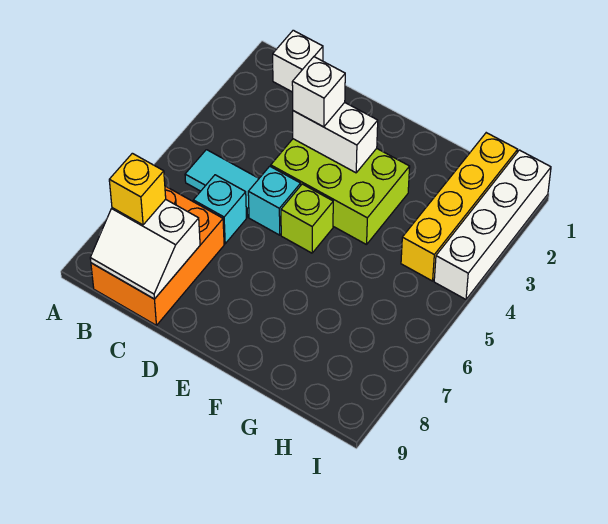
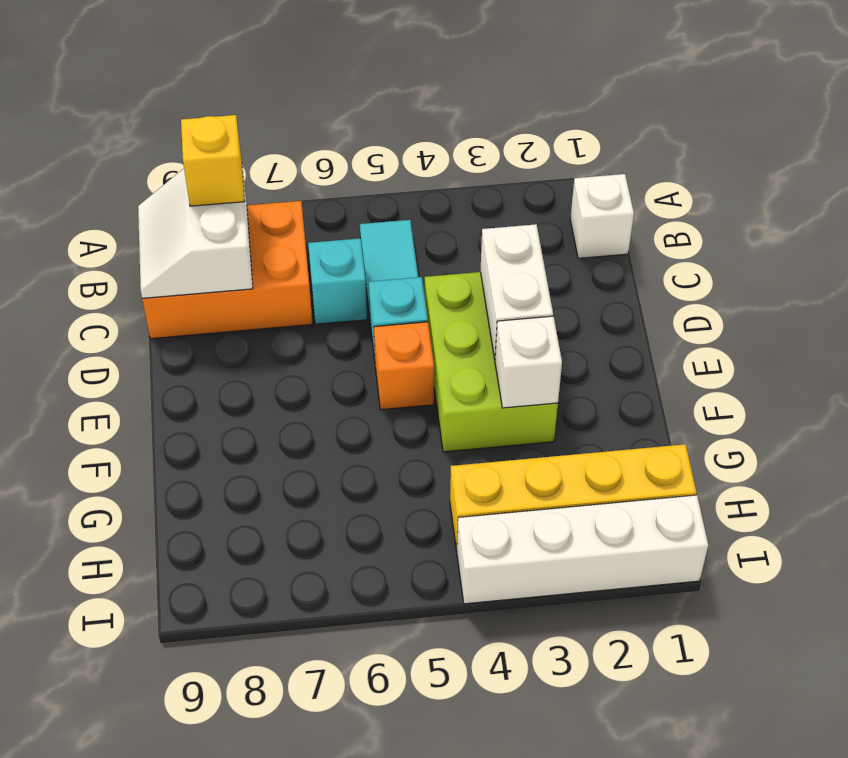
white 1x1 brick [292,57,345,127] -> white 1x1 brick moved to [495,316,562,408]
lime 1x1 brick [281,184,333,253] -> orange 1x1 brick [374,322,434,410]

